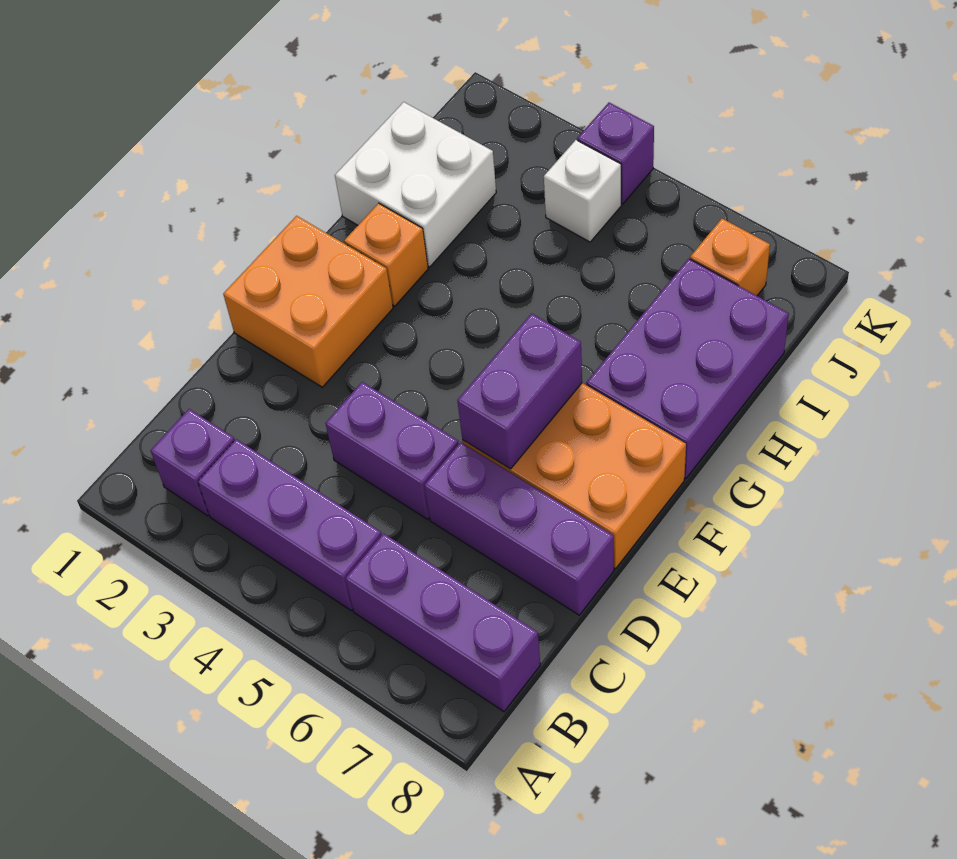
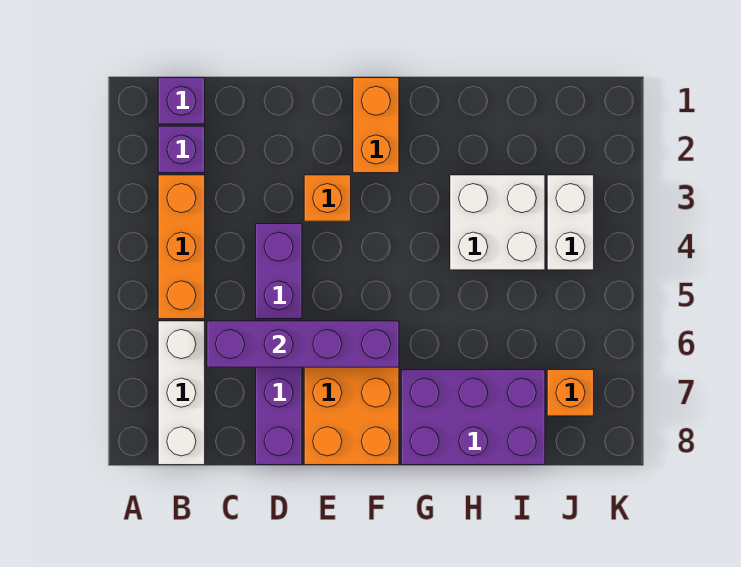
purple 1x3 brick [198,439,382,610] -> orange 1x3 brick [158,175,205,319]
purple 1x3 brick [346,534,540,711] -> white 1x3 brick [158,321,205,465]
orange 2x2 brick [223,216,393,387] -> orange 1x2 brick [353,78,399,173]
purple 1x2 brick [457,313,582,469] -> purple 1x4 brick [207,321,399,367]
orange 1x1 brick [344,203,428,306] -> orange 1x1 brick moved to [304,175,351,221]
white 2x2 brick [335,102,496,267] -> white 2x2 brick moved to [450,175,545,270]
white 1x1 brick [544,140,621,242] -> white 1x2 brick [547,175,594,270]
purple 1x1 brick [577,103,654,204] -> purple 1x1 brick moved to [158,78,205,124]

